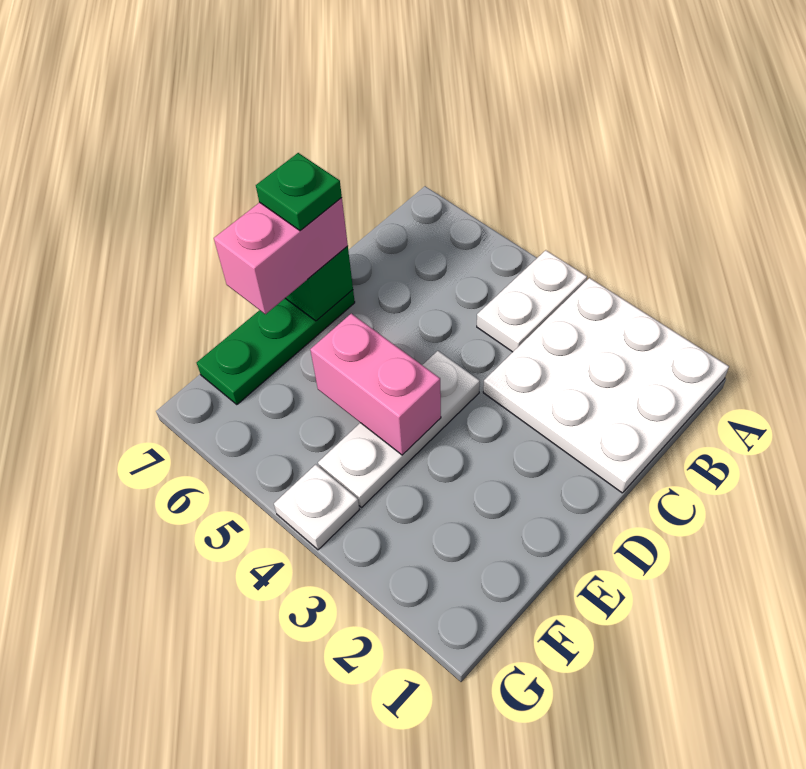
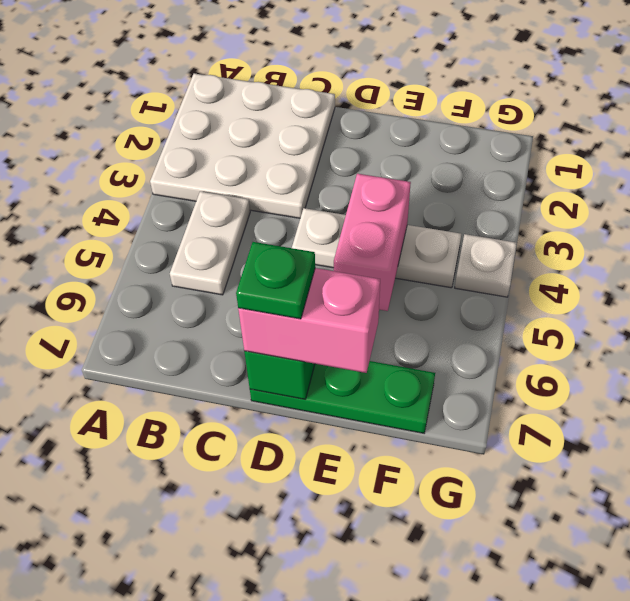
white 1x2 plate [477,250,587,352] -> white 1x2 plate turned to [170,191,250,295]

